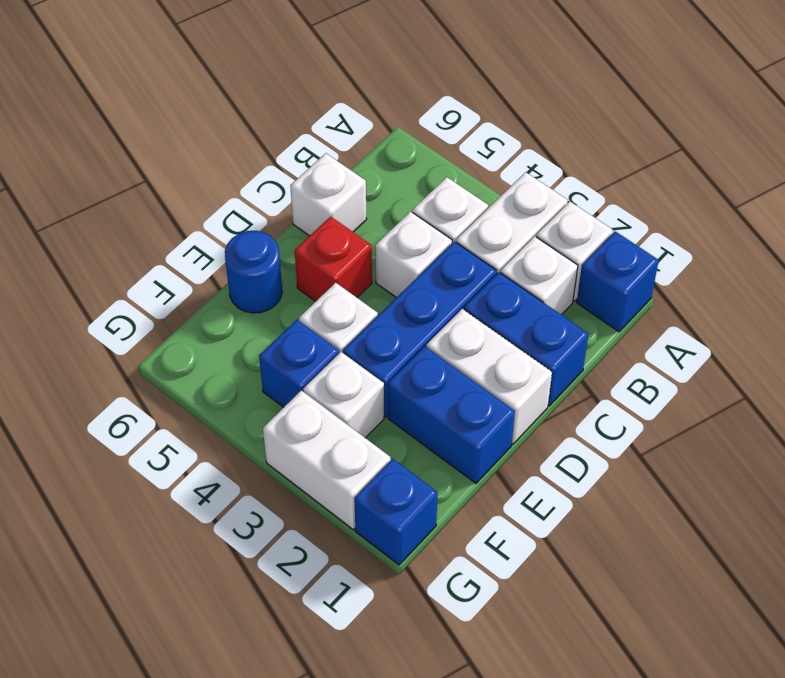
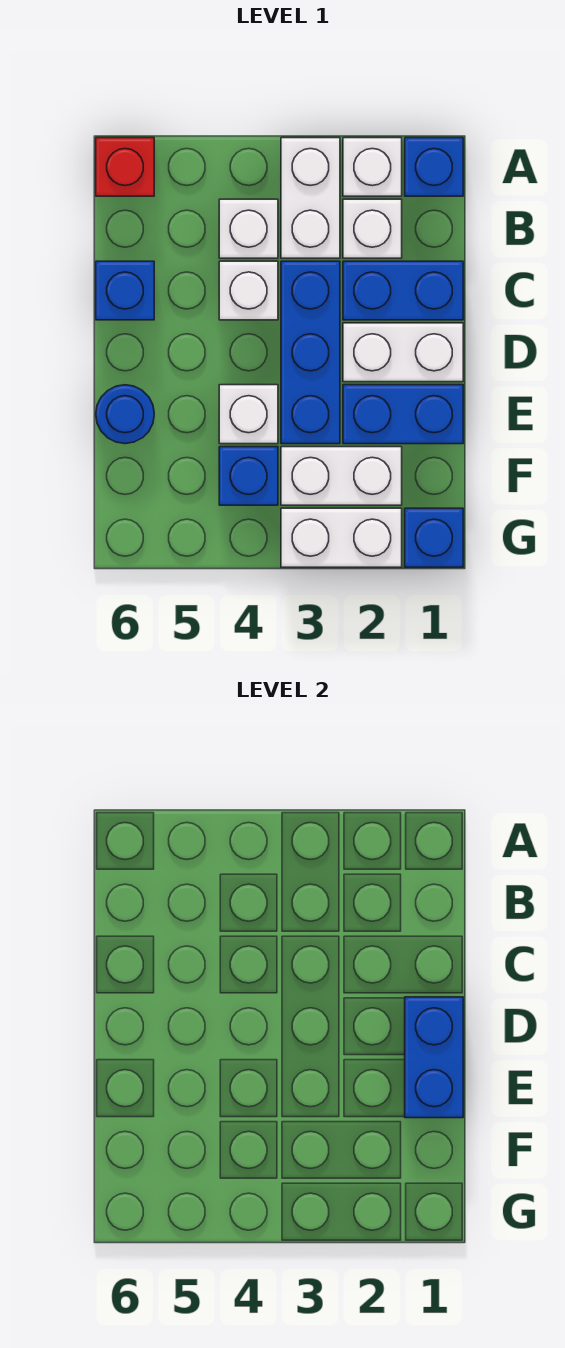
white 1x1 brick [290,153,367,236] -> blue 1x1 brick [96,261,154,320]
none -> blue 1x2 brick [405,997,463,1118]
red 1x1 brick [295,217,372,301] -> red 1x1 brick moved to [96,138,154,196]
white 1x1 brick [303,352,384,438] -> white 1x2 brick [281,447,402,505]

